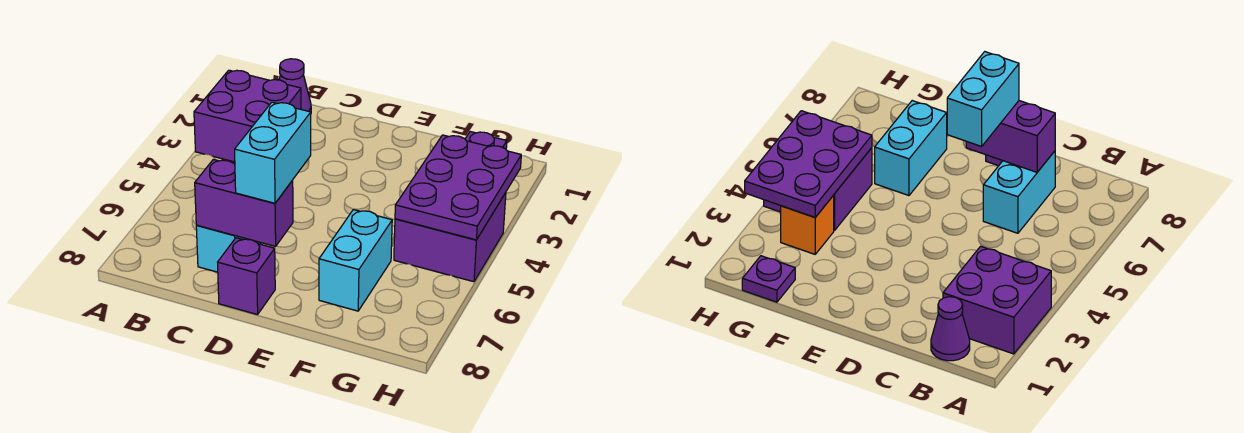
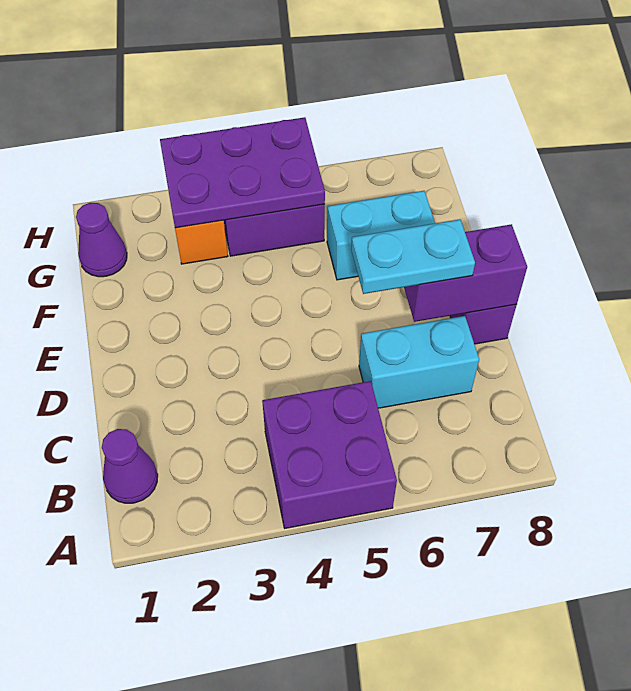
purple 2x2 brick [194,70,301,162] -> purple 2x2 brick moved to [262,381,397,528]
purple 1x2 brick [195,159,293,246] -> purple 1x2 brick turned to [404,224,527,322]
cyan 1x2 brick [235,102,311,203] -> cyan 1x2 plate [351,219,475,294]
purple 1x1 plate [465,132,507,149] -> purple 1x1 cone [76,203,127,277]

